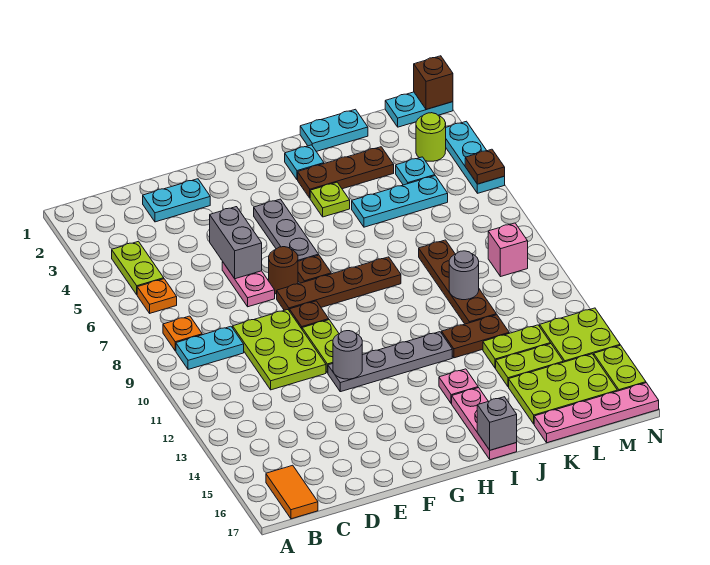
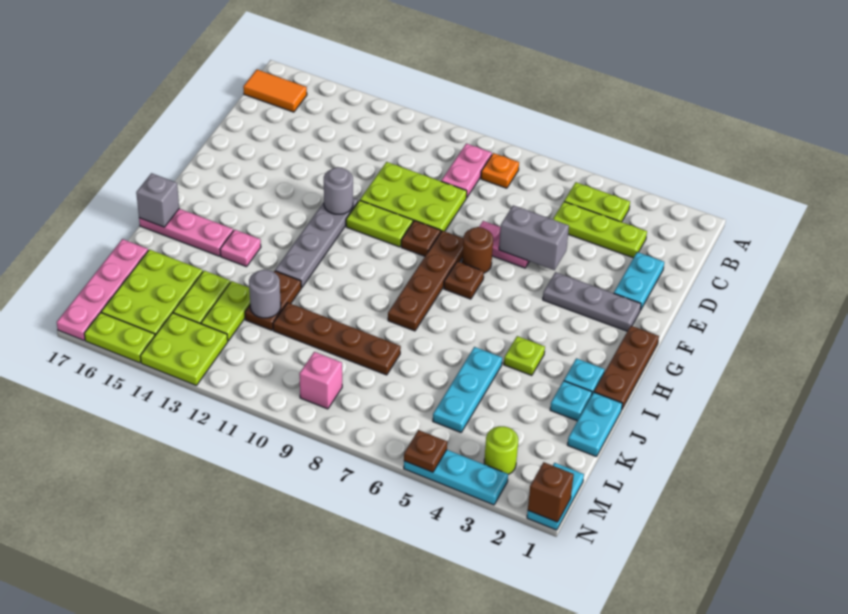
orange 1x1 plate [137,279,177,313] -> none
cyan 1x2 plate [176,326,244,369] -> pink 1x2 plate [441,143,492,198]
none -> lime 1x3 plate [553,202,647,258]
grey 1x3 plate [254,199,319,261] -> grey 1x3 plate moved to [543,272,641,331]
brown 1x3 plate [298,147,394,198] -> brown 1x3 plate moved to [594,326,659,409]
grey 1x1 round brick [449,251,479,300] -> grey 1x1 round brick moved to [249,270,281,318]
cyan 1x1 plate [396,157,435,185] -> cyan 1x1 plate moved to [550,381,592,421]

